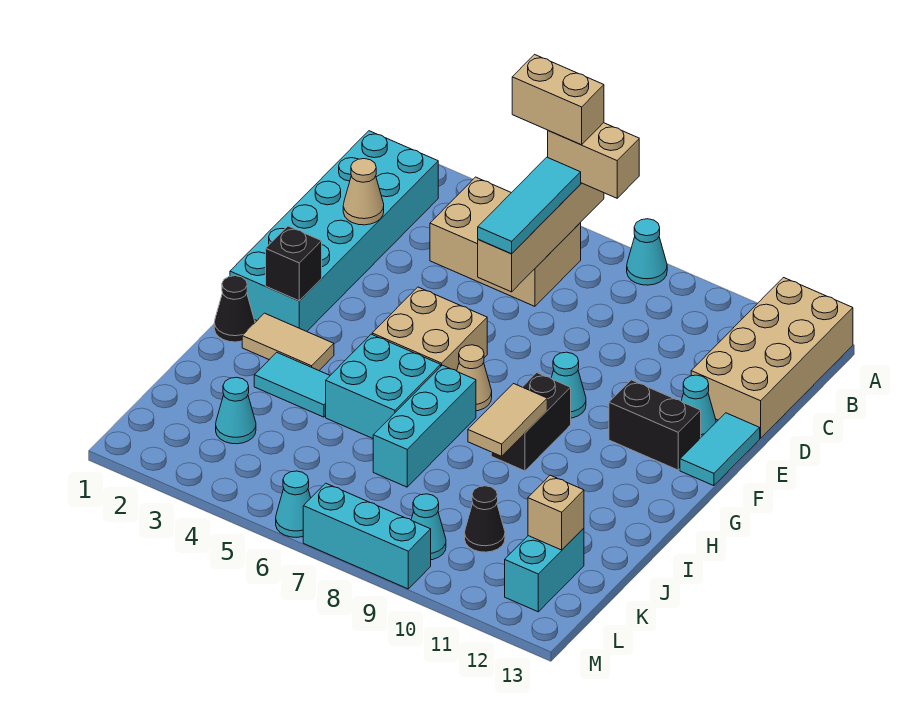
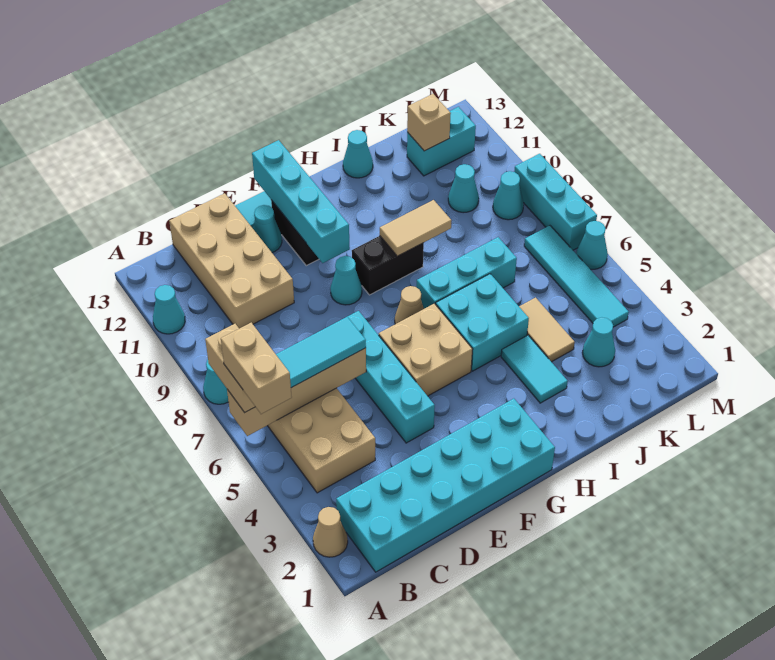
none -> cyan 1x1 cone [153,285,185,334]
tan 2x4 brick [691,278,853,438] -> tan 2x4 brick turned to [169,193,294,329]
tan 1x1 cone [343,159,384,225] -> tan 1x1 cone moved to [313,507,348,557]
none -> cyan 1x4 brick [347,311,435,443]
none -> cyan 1x4 brick [252,140,350,263]
black 1x1 brick [266,226,322,301] -> none
black 1x1 cone [214,276,255,342] -> none
tan 1x2 tile [242,313,334,370] -> tan 1x2 tile moved to [519,298,575,362]
none -> cyan 1x1 cone [343,130,373,178]
black 1x1 cone [465,486,505,552] -> cyan 1x1 cone [448,164,479,213]
none -> cyan 1x4 tile [524,226,629,327]

